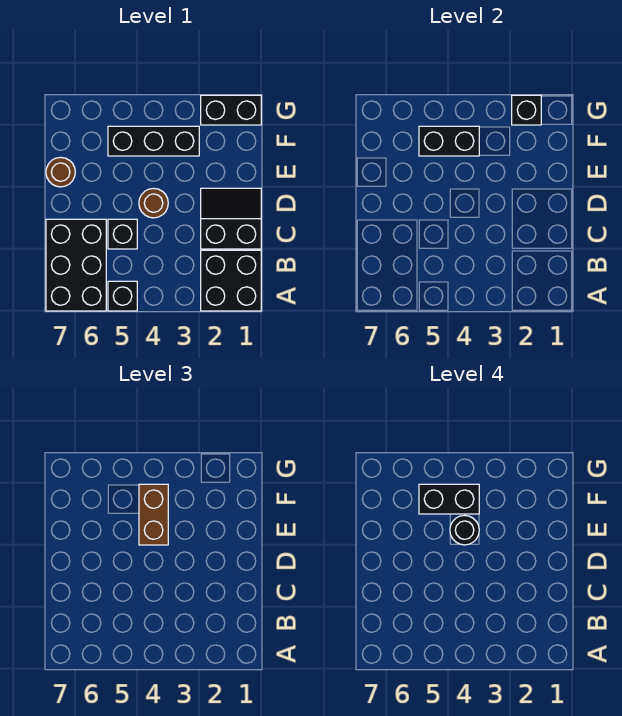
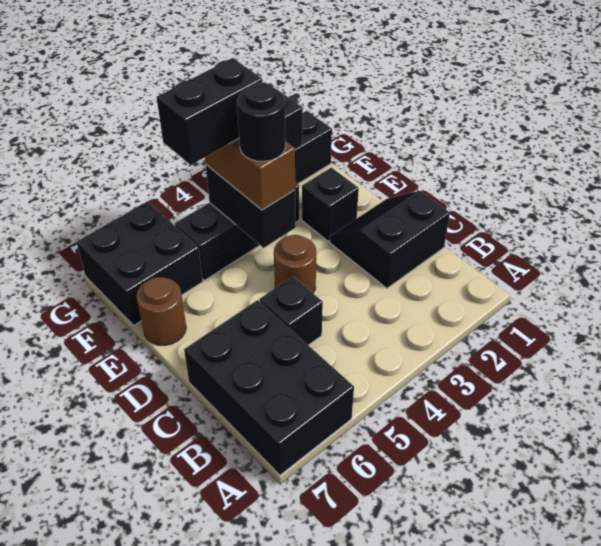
black 2x2 brick [201,250,261,311] -> black 2x2 brick moved to [77,201,203,325]
black 1x1 brick [108,281,137,311] -> black 1x1 brick moved to [302,167,359,241]
black 1x2 brick [419,126,479,156] -> black 1x2 brick turned to [206,165,296,248]

